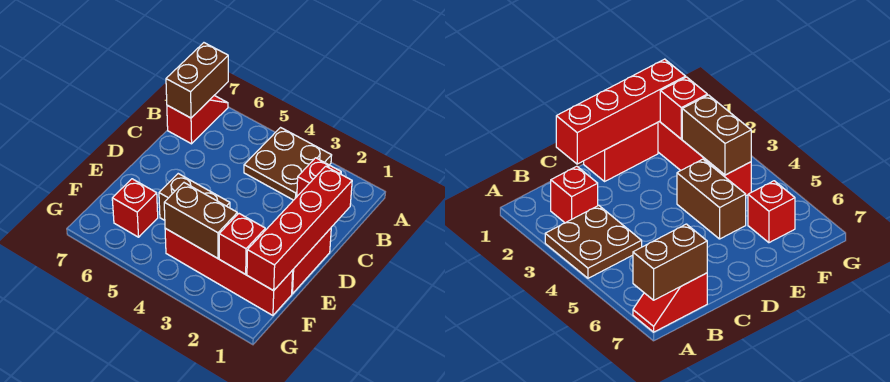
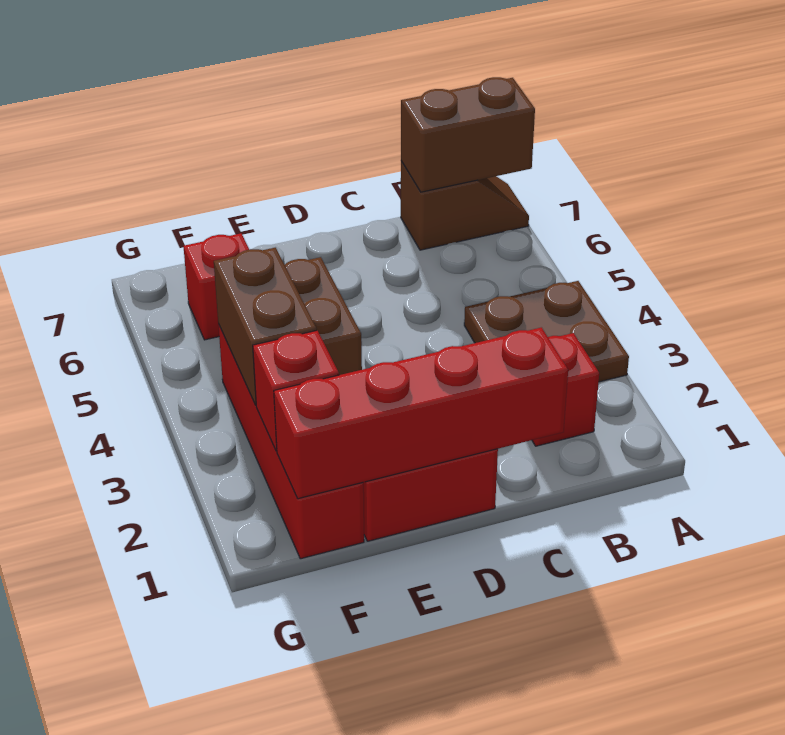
red 1x2 slope [167,96,228,144] -> brown 1x2 slope [401,161,529,250]

